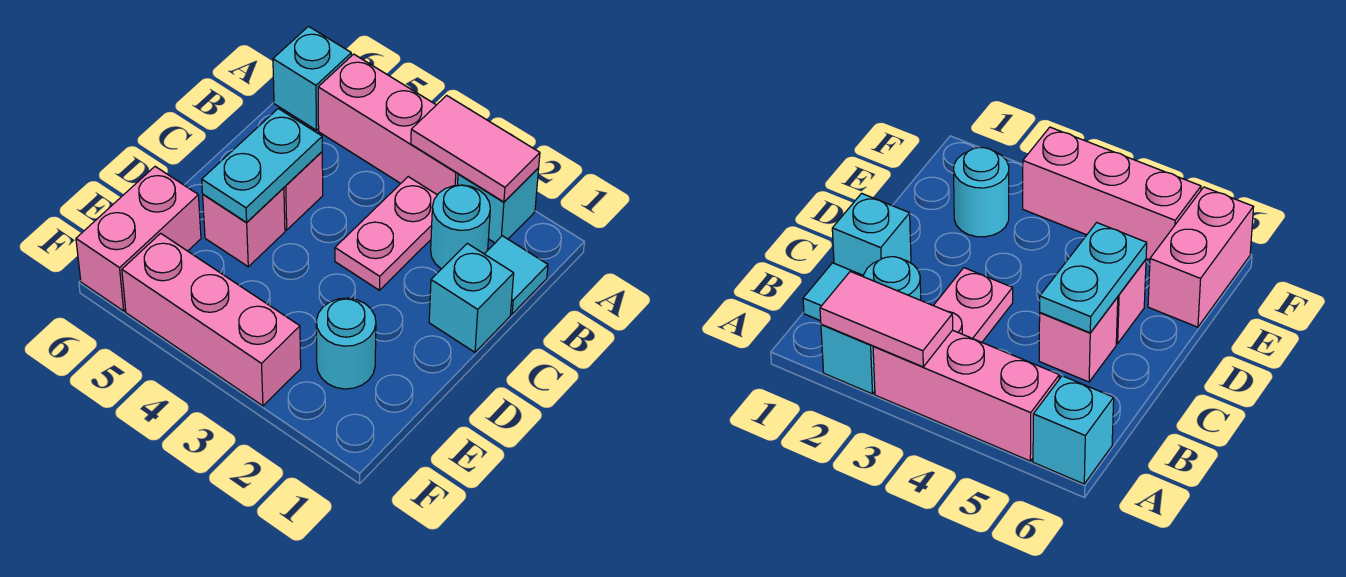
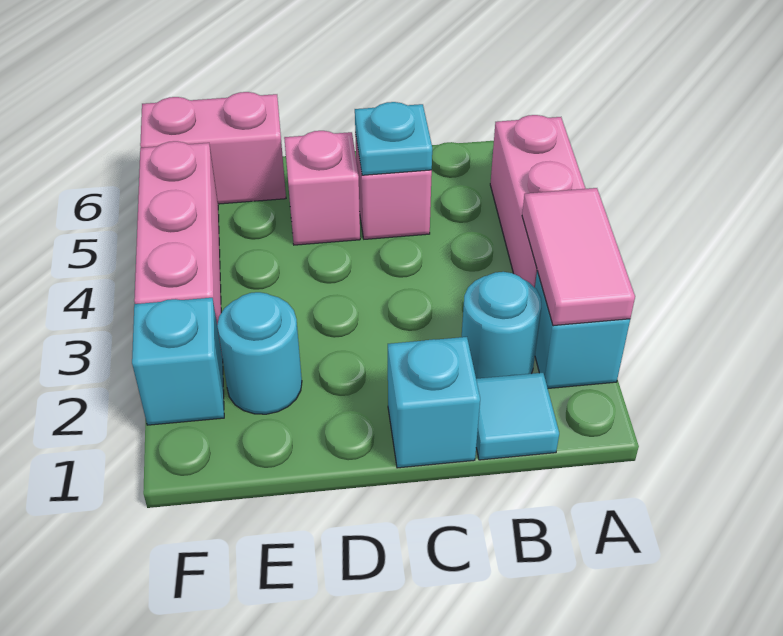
cyan 1x1 brick [273,26,351,130] -> cyan 1x1 brick moved to [132,298,224,425]
pink 1x2 plate [335,177,437,290] -> none
cyan 1x2 plate [202,109,322,222] -> cyan 1x1 plate [355,102,432,175]

